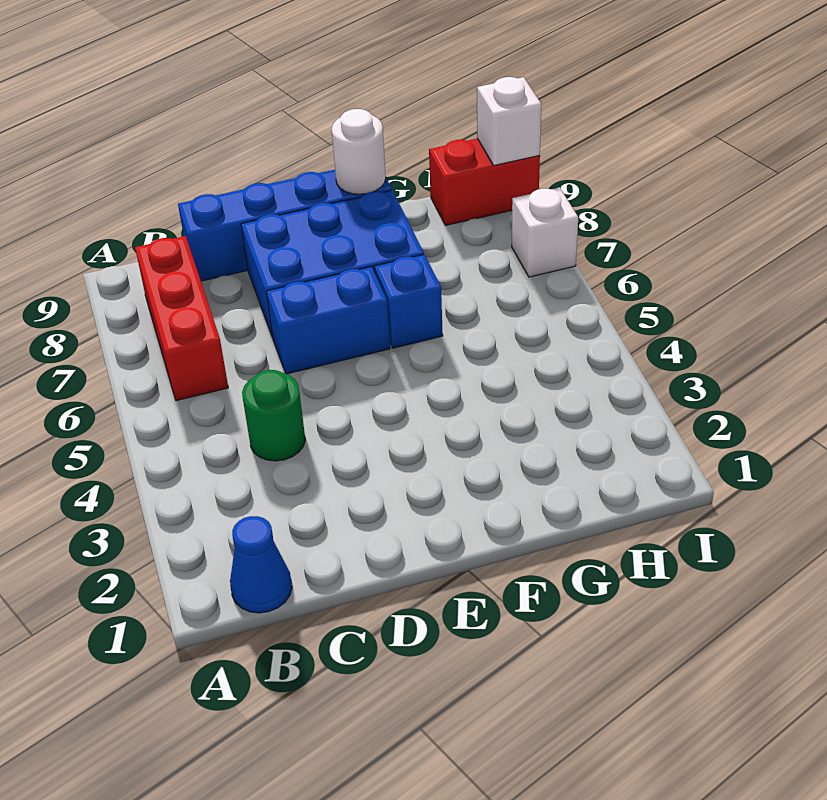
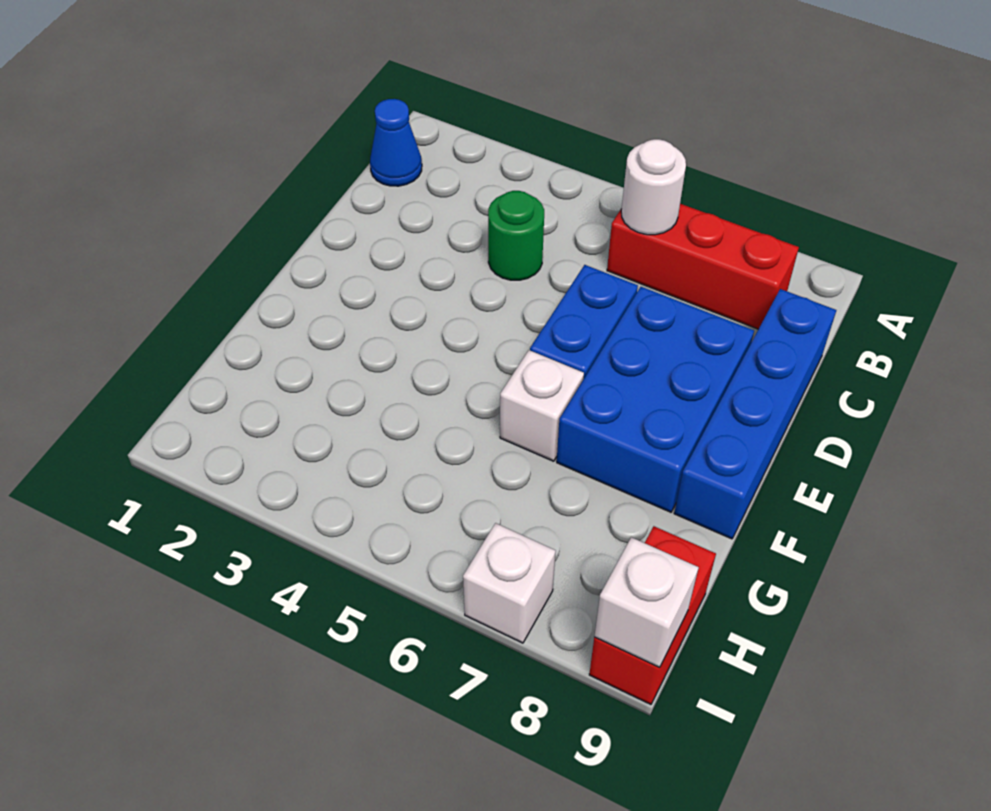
blue 1x1 brick [374,255,443,348] -> white 1x1 brick [500,350,584,461]
white 1x1 round brick [332,109,386,194] -> white 1x1 round brick moved to [621,139,686,235]

